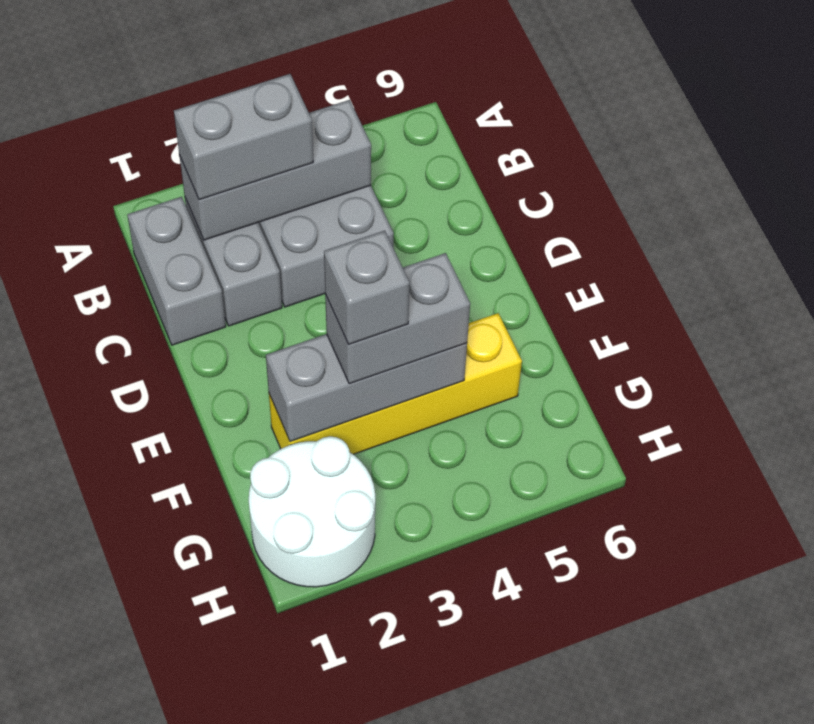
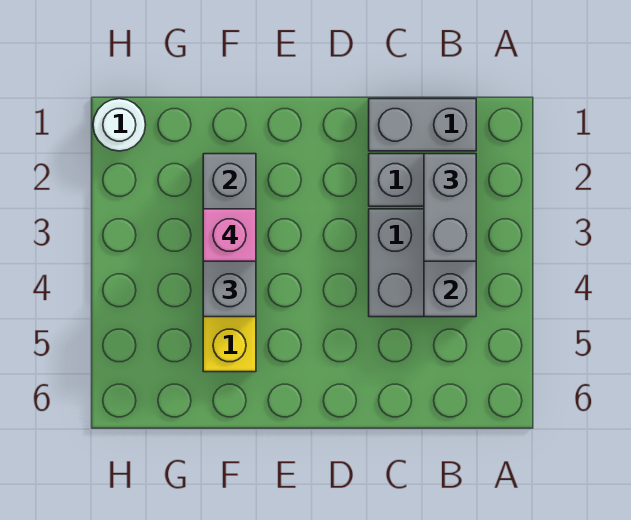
grey 1x1 brick [324,231,410,344] -> pink 1x1 brick [203,209,256,261]
white 2x2 round brick [249,436,375,587] -> white 1x1 round brick [93,99,146,151]

